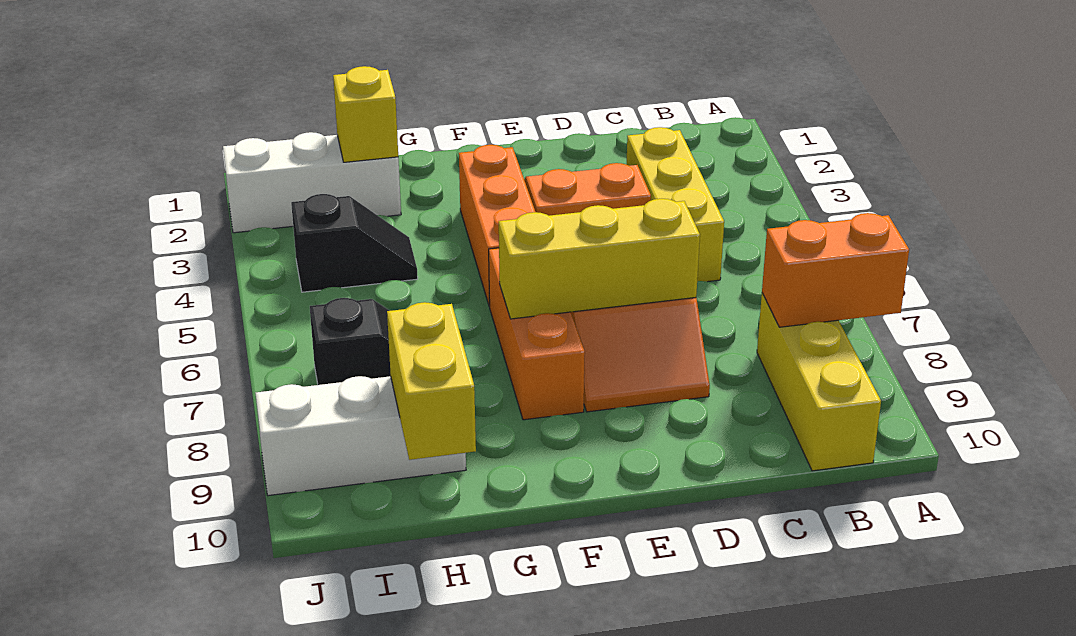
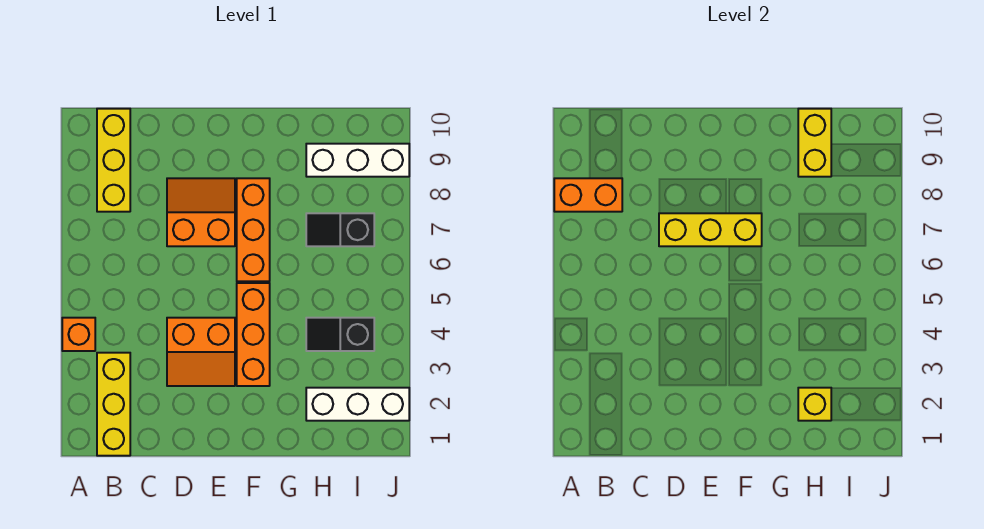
none -> orange 1x1 brick [62,318,95,351]
yellow 1x3 brick [626,127,724,282] -> yellow 1x3 brick moved to [97,353,130,456]

